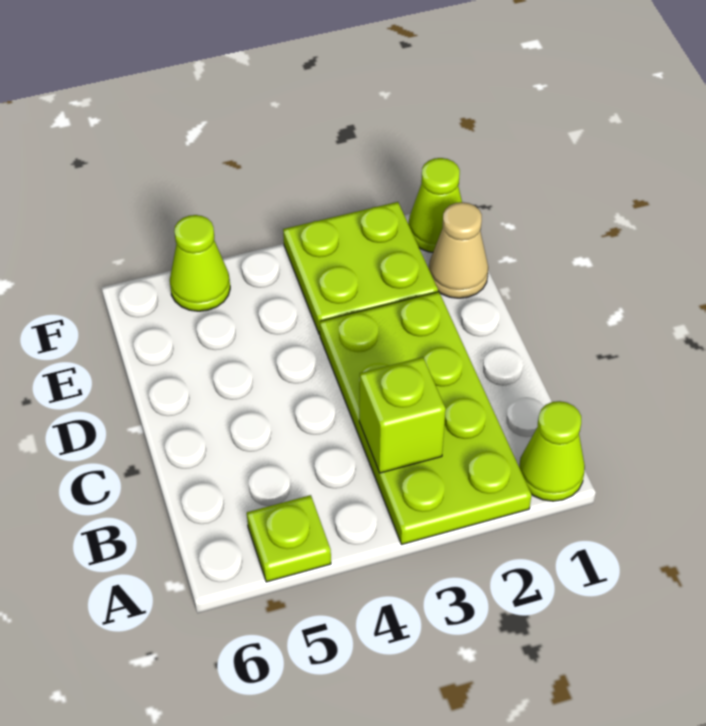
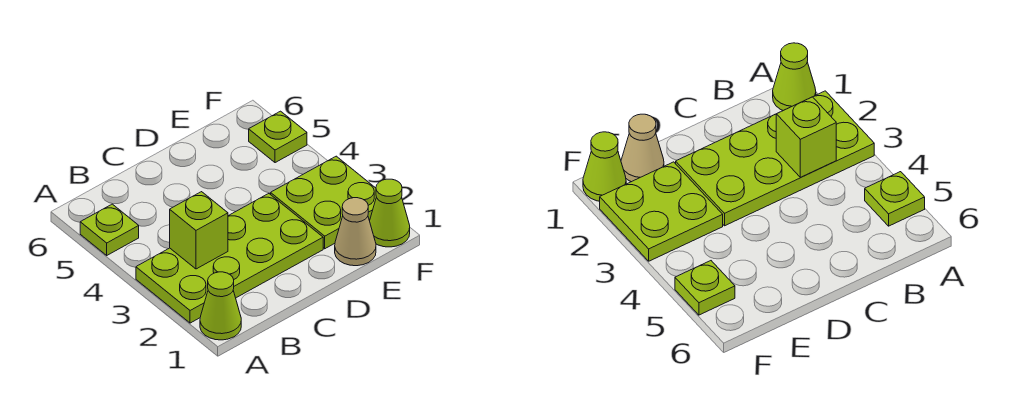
lime 1x1 cone [170,215,230,311] -> lime 1x1 plate [249,111,307,163]

